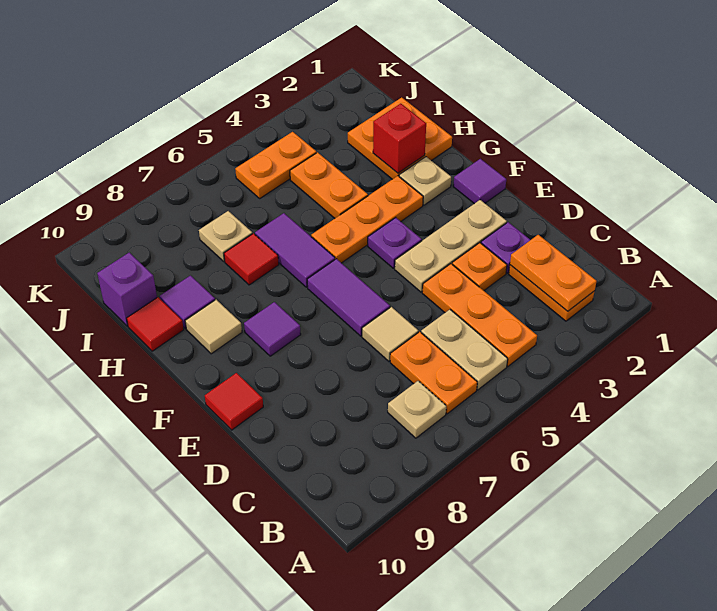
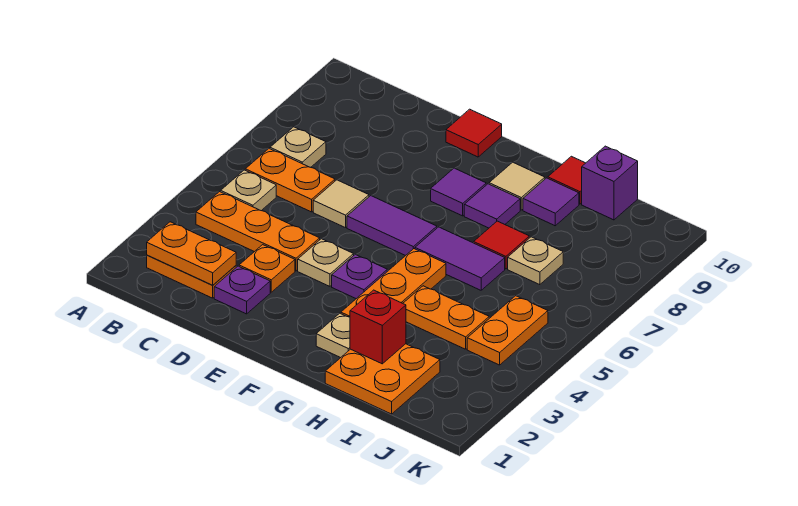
tan 1x2 plate [421,310,508,390] -> tan 1x1 plate [220,170,276,211]
tan 1x3 plate [395,200,507,292] -> tan 1x1 plate [298,239,354,286]
purple 1x1 tile [453,159,506,204] -> purple 1x1 tile moved to [464,184,520,228]

